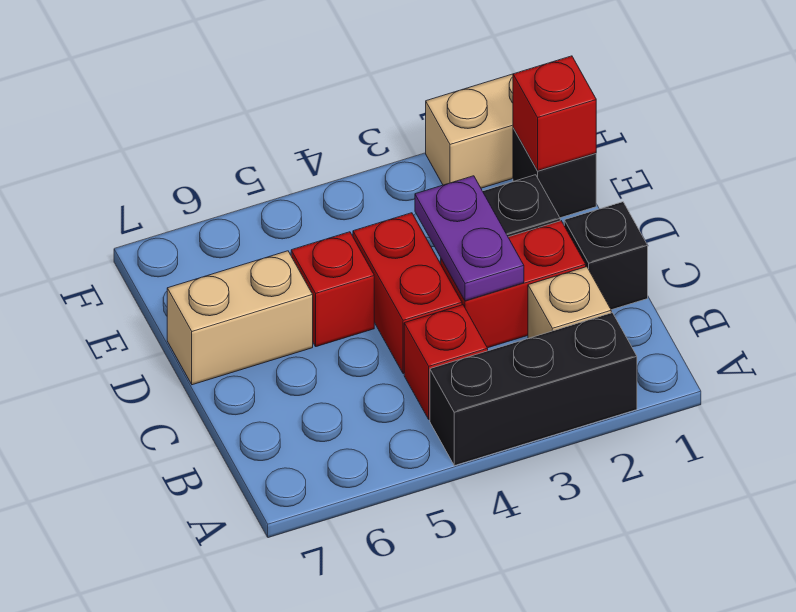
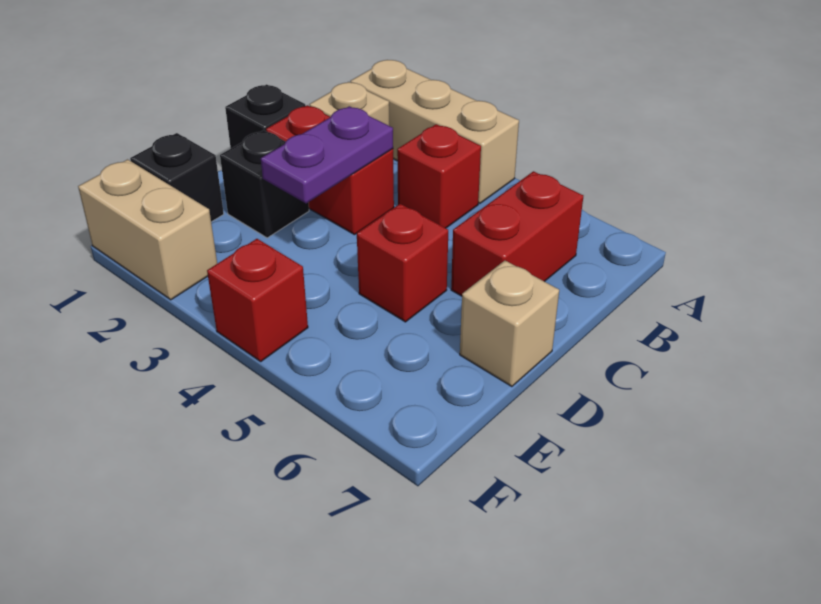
black 1x3 brick [430,313,637,466] -> tan 1x3 brick [350,60,519,203]
red 1x2 brick [353,213,462,374] -> red 1x2 brick moved to [451,171,583,296]
tan 1x2 brick [167,251,313,385] -> tan 1x1 brick [460,261,559,387]
red 1x1 brick [513,56,596,171] -> red 1x1 brick moved to [207,239,308,361]

